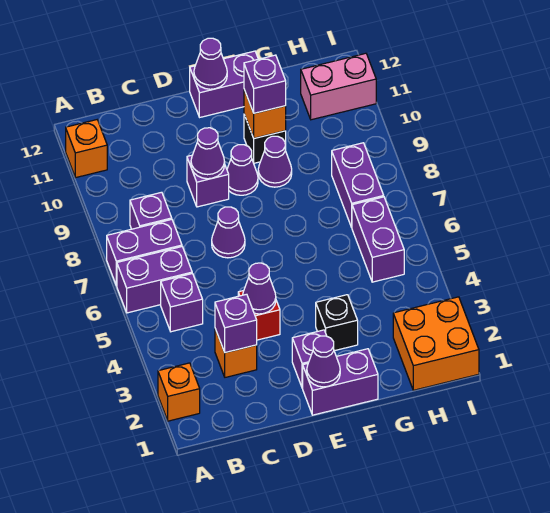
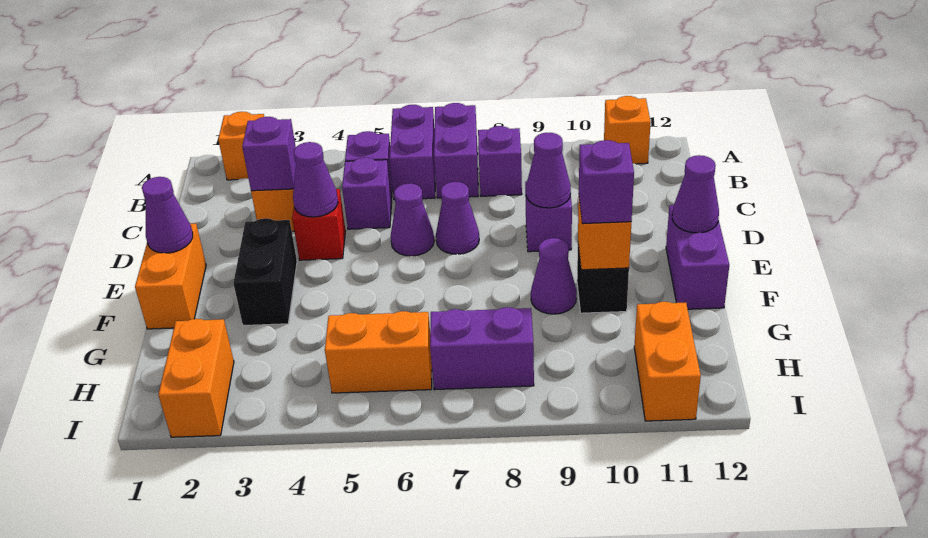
purple 1x2 brick [303,349,378,415] -> orange 1x2 brick [135,223,206,329]
purple 1x1 brick [292,330,327,388] -> purple 1x1 brick moved to [342,158,392,229]
purple 1x1 cone [227,145,258,195] -> purple 1x1 cone moved to [391,184,434,256]
black 1x1 brick [316,295,358,351] -> black 1x2 brick [233,218,297,326]
orange 2x2 brick [393,297,479,390] -> orange 1x2 brick [158,319,234,437]
purple 1x2 brick [352,197,404,282] -> orange 1x2 brick [325,311,432,393]
pink 1x2 brick [301,53,376,120] -> orange 1x2 brick [634,302,701,421]

